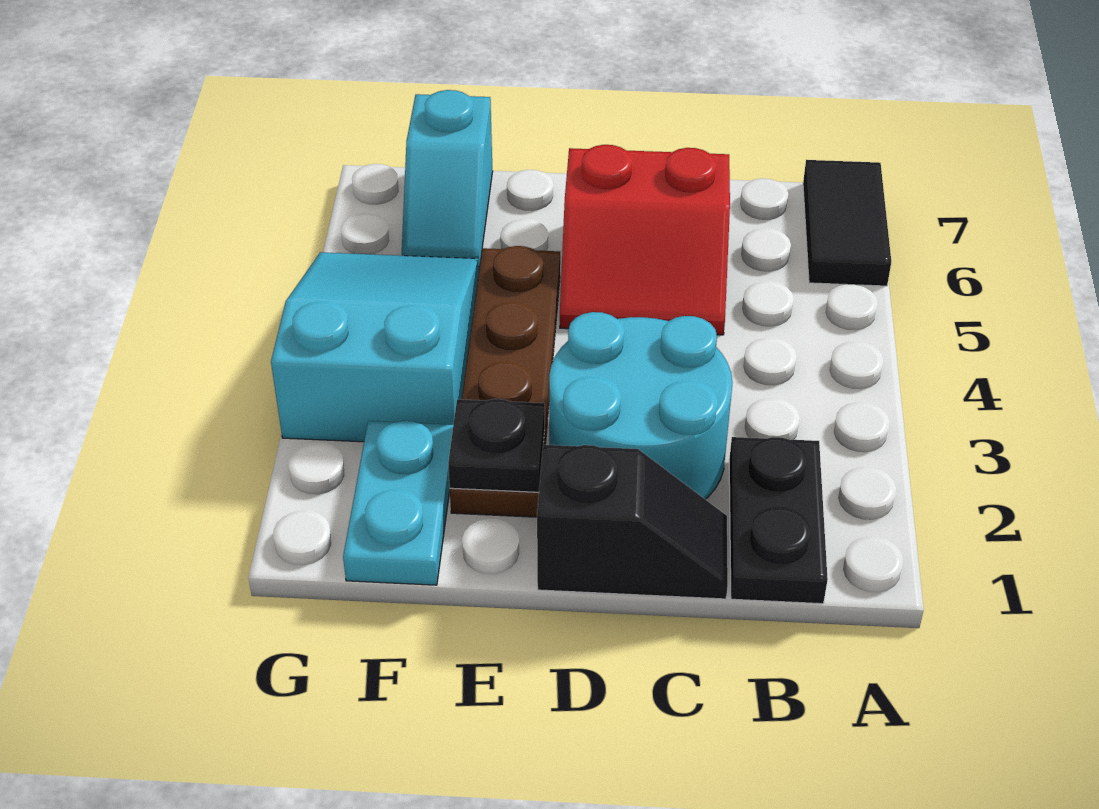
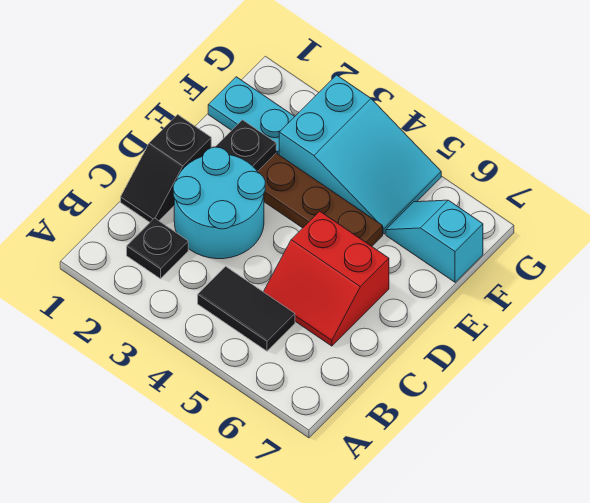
black 1x2 tile [803,160,891,286] -> black 1x2 tile moved to [198,266,295,351]
black 1x2 plate [729,437,828,604] -> black 1x1 plate [127,218,188,279]
red 2x2 slope [560,145,730,335] -> red 2x2 slope turned to [264,211,389,346]

